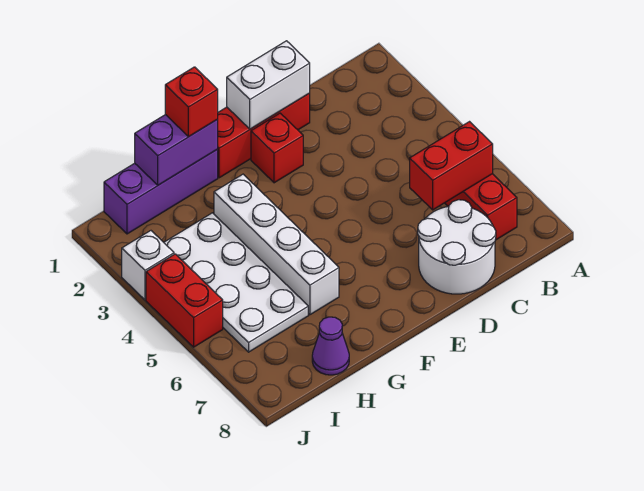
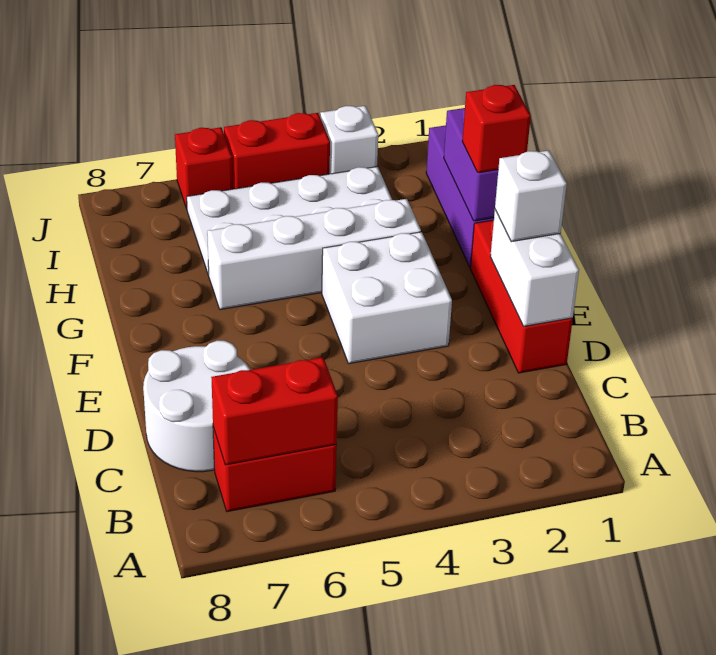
red 1x2 brick [410,122,493,210] -> red 1x2 brick turned to [211,357,338,465]
none -> white 1x1 brick [495,151,567,242]
red 1x1 brick [251,113,303,183] -> red 1x1 brick moved to [175,127,233,209]
none -> white 2x2 brick [322,232,452,364]
purple 1x1 cone [312,317,349,375] -> none

